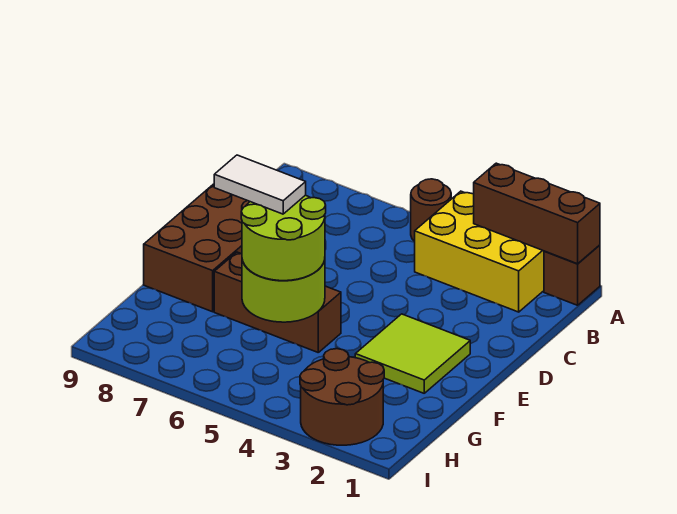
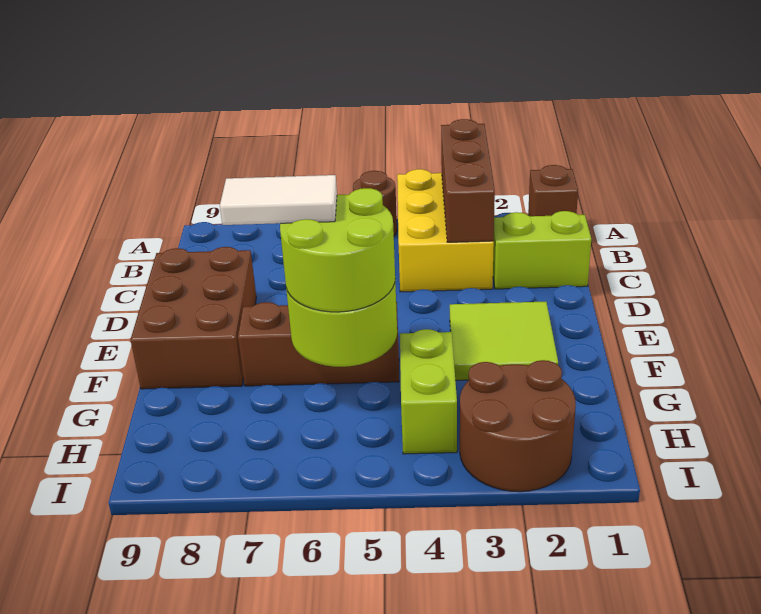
brown 1x3 brick [474,163,600,264] -> brown 1x3 brick turned to [441,119,495,242]
yellow 2x3 brick [415,191,544,312] -> yellow 2x3 brick turned to [397,169,494,292]
none -> lime 1x2 brick [493,211,591,289]
none -> lime 1x2 brick [400,329,457,454]

